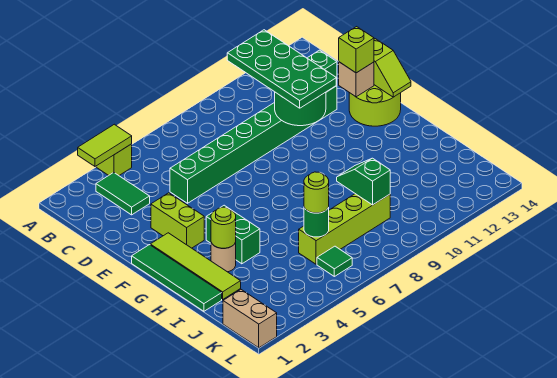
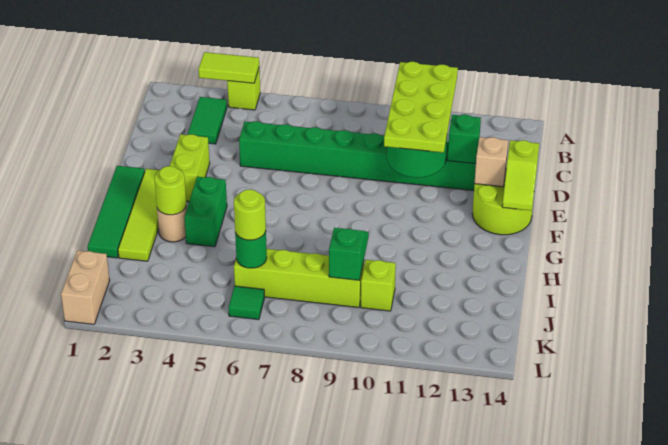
green 2x4 plate [227,30,336,108] -> lime 2x4 plate [384,62,458,153]
lime 1x1 brick [339,27,374,73] -> lime 1x1 brick moved to [361,260,396,311]

